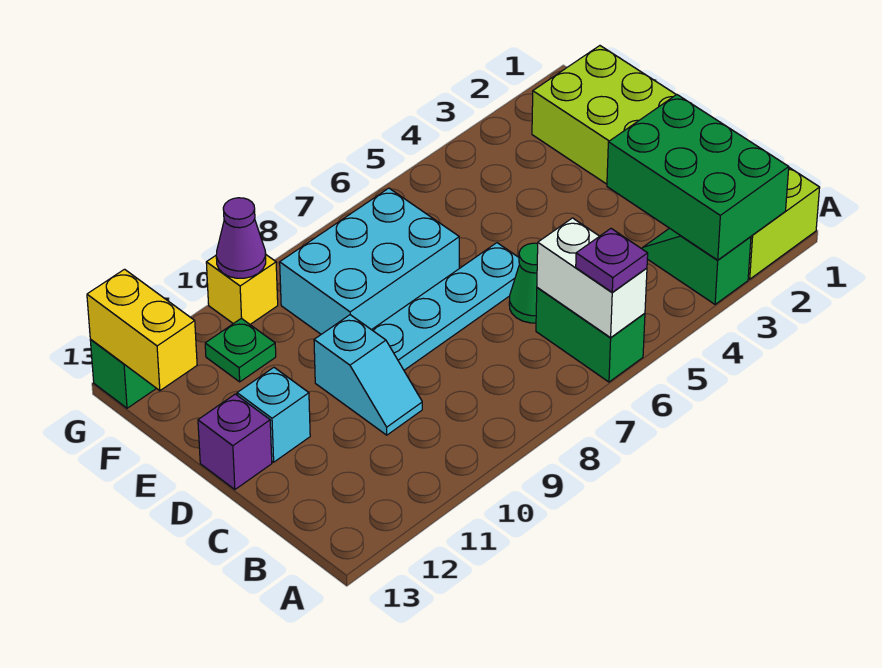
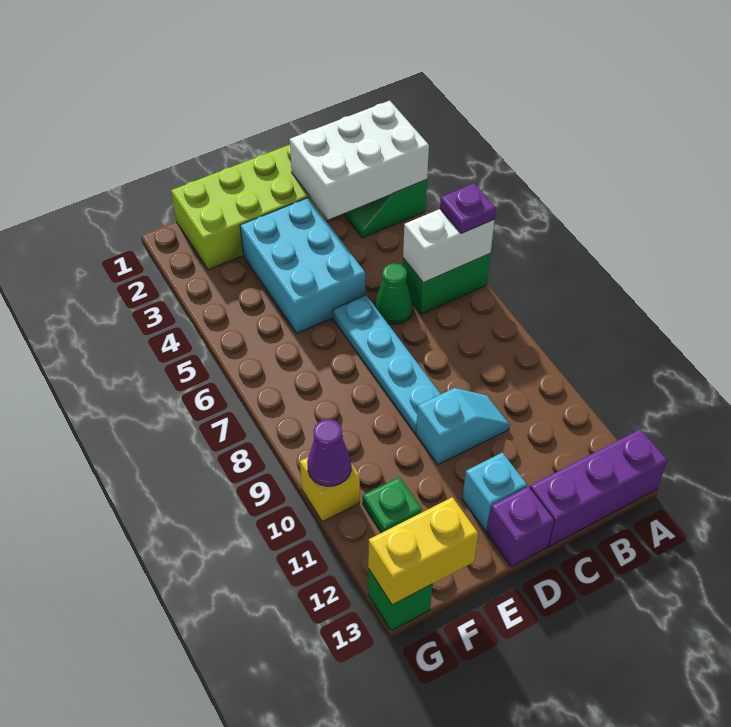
green 2x3 brick [607,95,789,260] -> white 2x3 brick [290,101,429,220]
none -> purple 1x3 brick [530,429,667,546]
cyan 2x3 brick [280,188,459,334] -> cyan 2x3 brick moved to [240,198,365,333]

